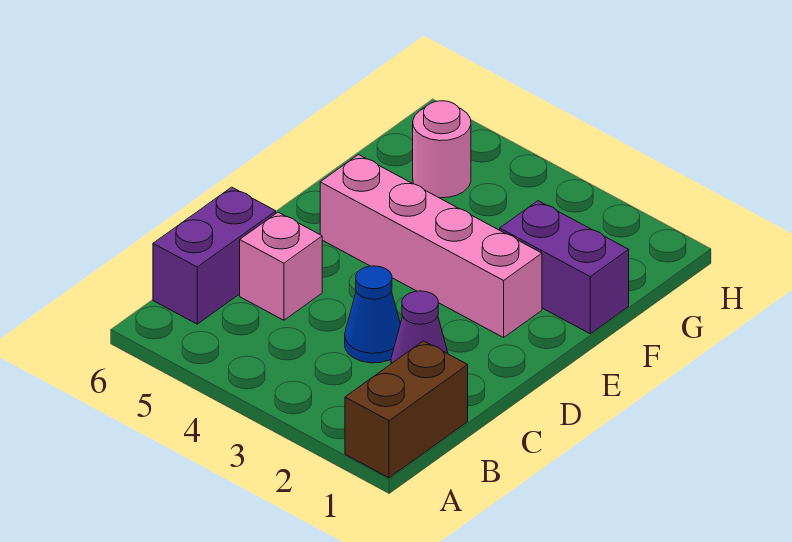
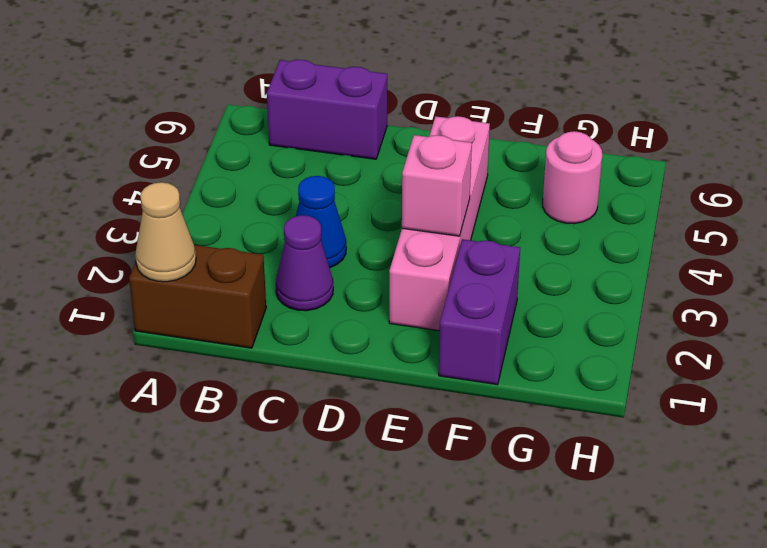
none -> tan 1x1 cone [135,182,196,282]
pink 1x1 brick [240,212,322,320] -> pink 1x1 brick moved to [402,135,472,236]

